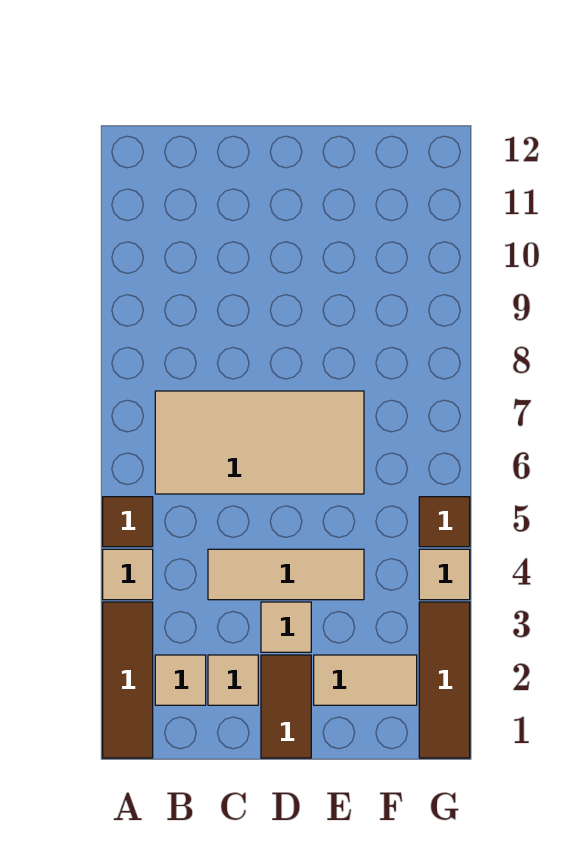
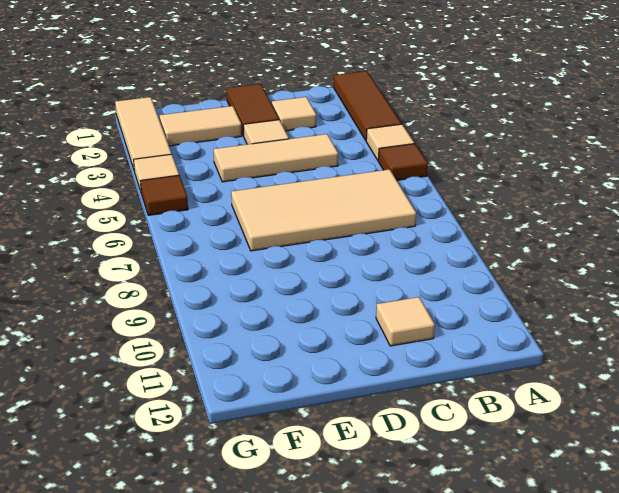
tan 1x1 tile [155,655,206,705] -> tan 1x1 tile moved to [376,297,435,346]
brown 1x3 tile [419,602,470,758] -> tan 1x3 tile [115,97,172,169]

